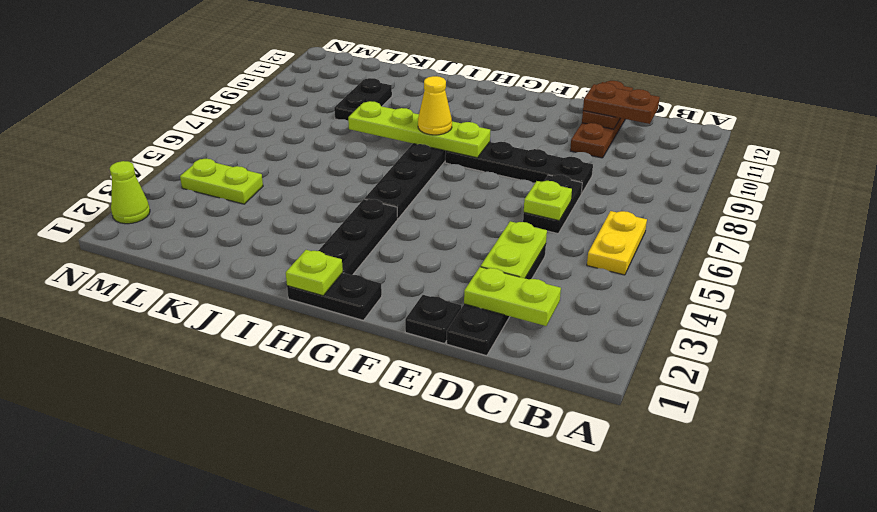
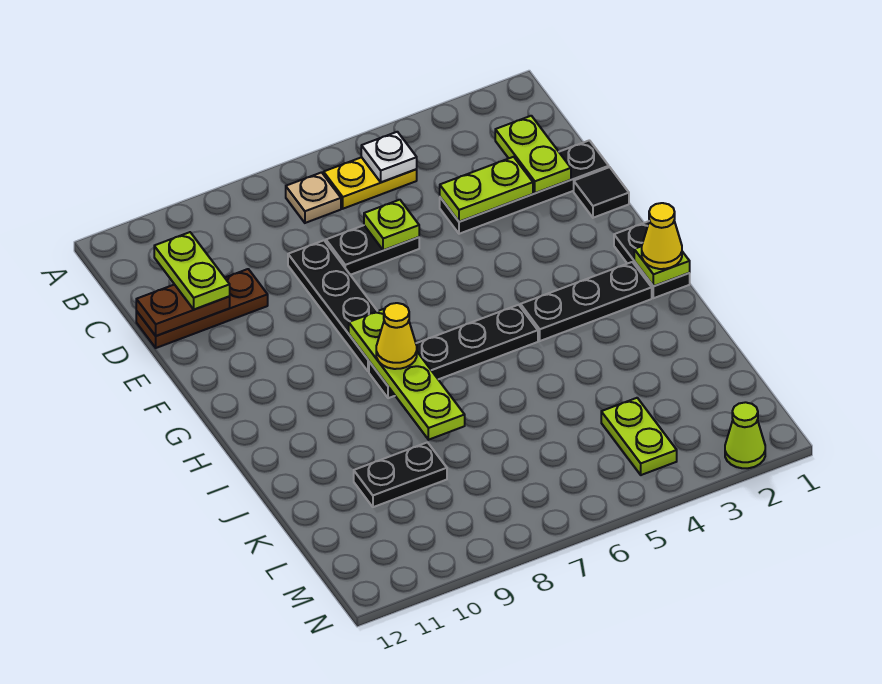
none -> white 1x1 plate [361,132,417,182]
none -> tan 1x1 plate [286,172,341,223]
brown 1x2 plate [583,83,660,124] -> lime 1x2 plate [154,232,230,309]
black 1x1 plate [405,295,461,344] -> black 1x1 tile [574,167,629,218]
none -> yellow 1x1 cone [642,203,682,269]

